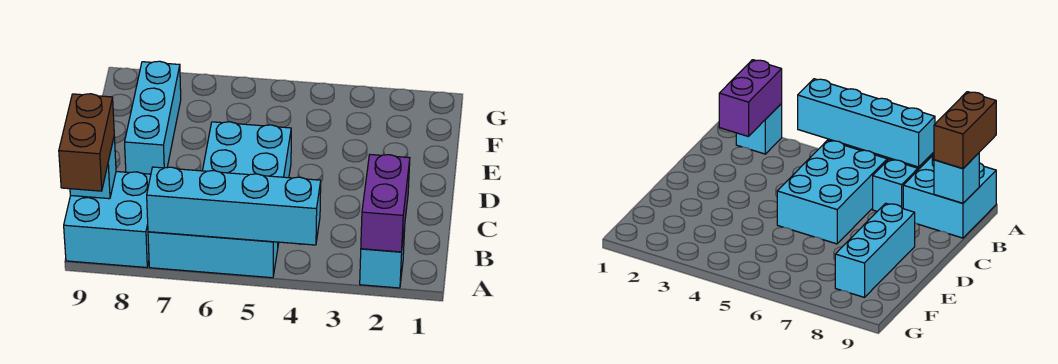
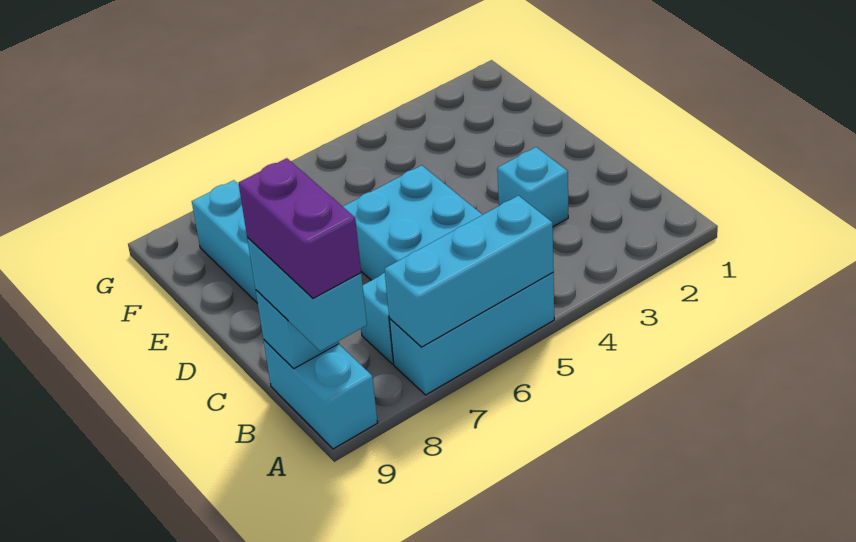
cyan 1x1 brick [360,227,405,288] -> cyan 1x1 brick moved to [497,147,568,227]
purple 1x2 brick [361,155,410,252] -> purple 1x2 brick moved to [239,158,361,298]
cyan 1x4 brick [147,167,321,245] -> cyan 1x3 brick [385,196,554,347]
cyan 2x2 brick [64,172,151,267] -> cyan 1x2 brick [264,340,378,449]
brown 1x2 brick [59,94,114,191] -> cyan 1x2 brick [247,238,367,351]

